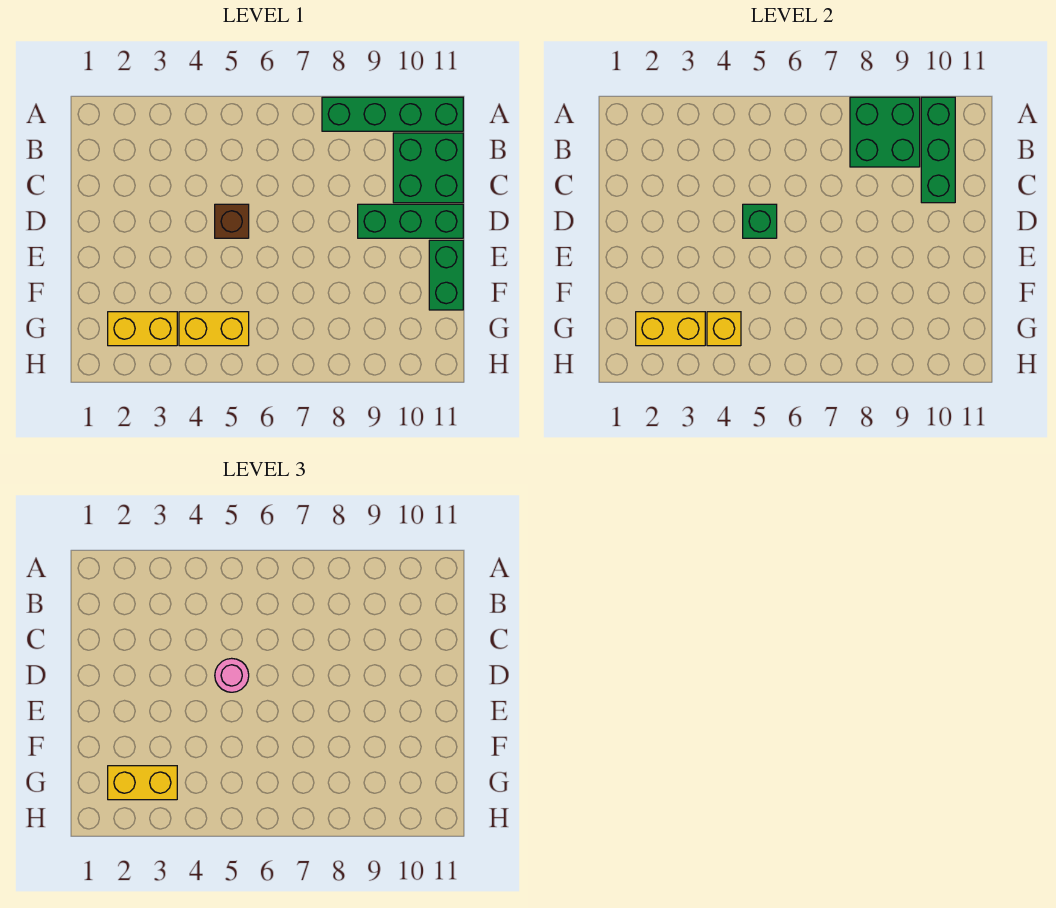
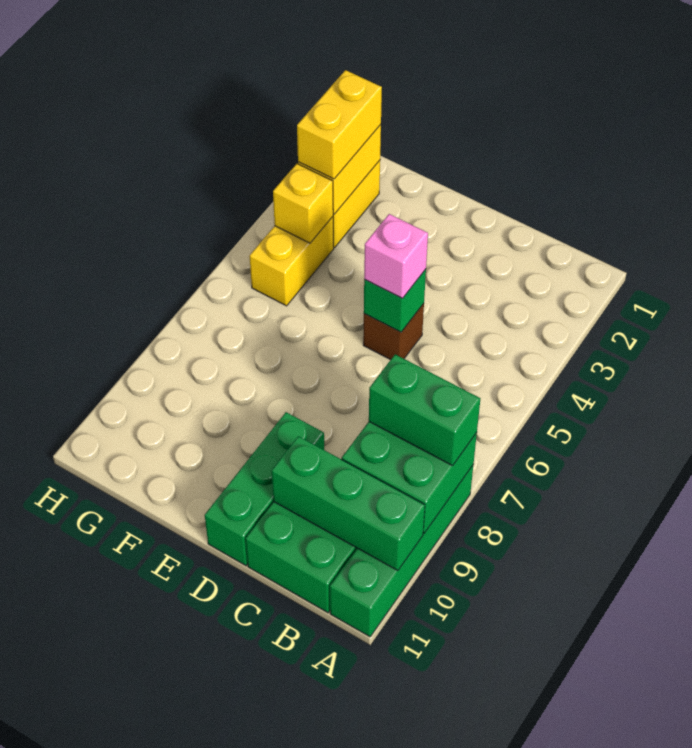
pink 1x1 round brick [215,658,249,692] -> pink 1x1 brick [364,214,428,298]
green 1x2 brick [429,240,463,310] -> green 1x2 brick moved to [369,354,480,466]

